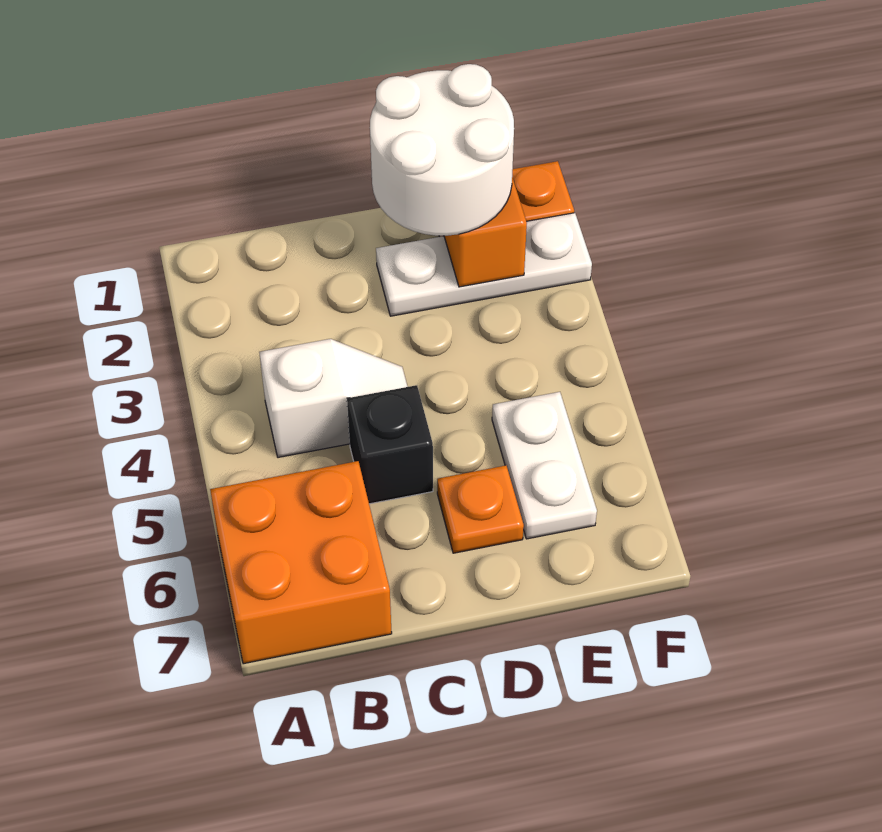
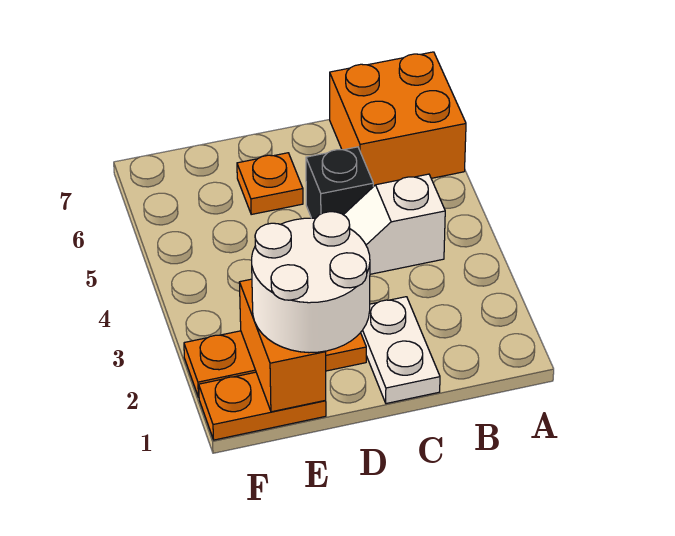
white 1x3 plate [376,213,592,316] -> orange 1x3 plate [184,331,366,397]
white 1x2 plate [492,392,597,539] -> white 1x2 plate moved to [361,297,440,404]

